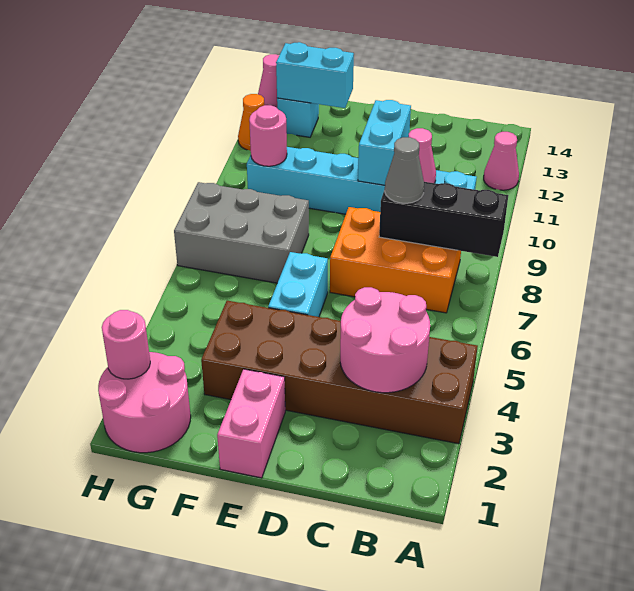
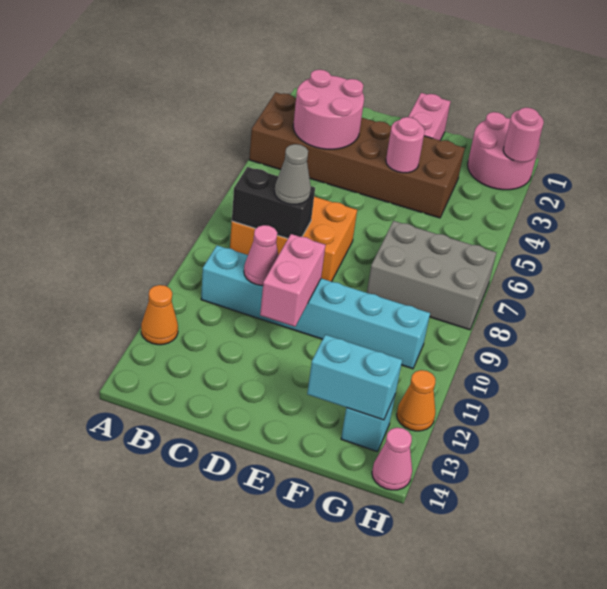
black 1x3 brick [379,182,508,257] -> black 1x2 brick [232,167,315,239]
pink 1x1 cone [484,132,519,190] -> orange 1x1 cone [141,285,178,345]
cyan 1x2 brick [358,100,411,185] -> pink 1x2 brick [260,234,325,327]
cyan 1x2 brick [268,252,328,317] -> none
pink 1x1 round brick [249,105,287,166] -> pink 1x1 round brick moved to [386,117,425,173]

